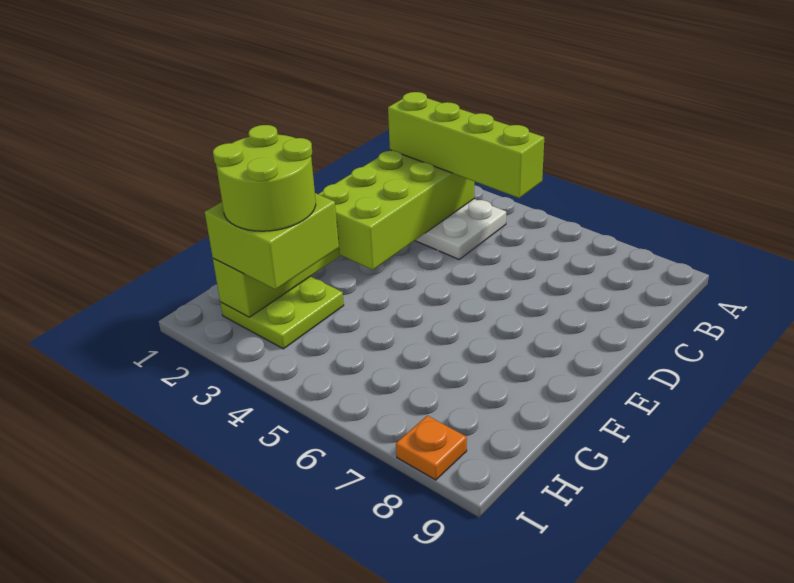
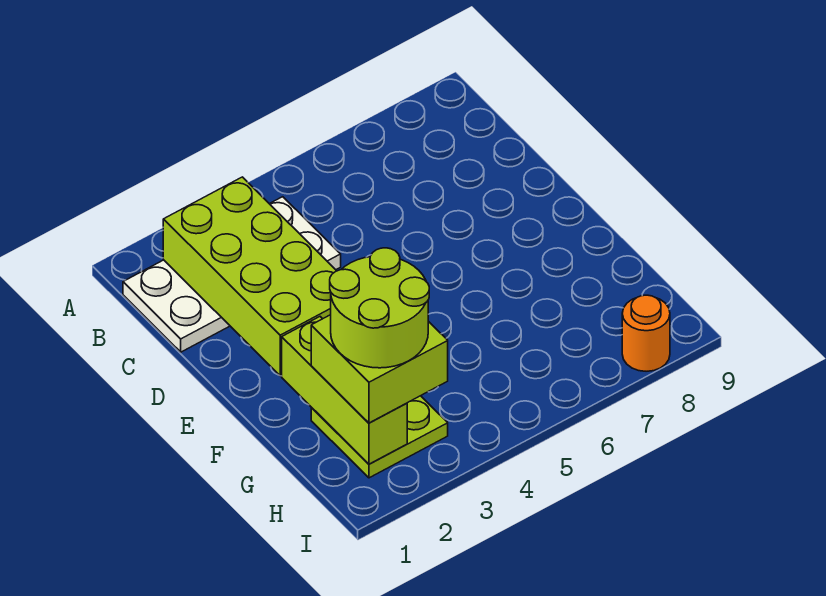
lime 1x4 brick [388,92,544,198] -> none
orange 1x1 plate [396,416,467,480] -> orange 1x1 round brick [622,295,670,371]

